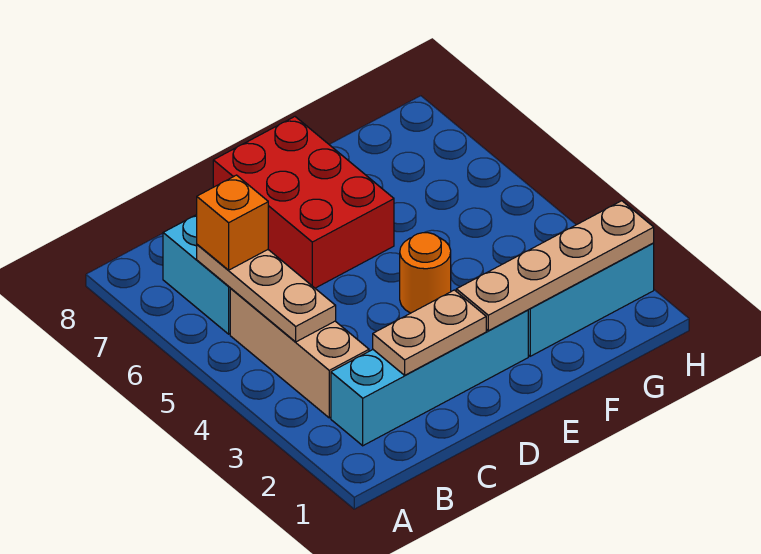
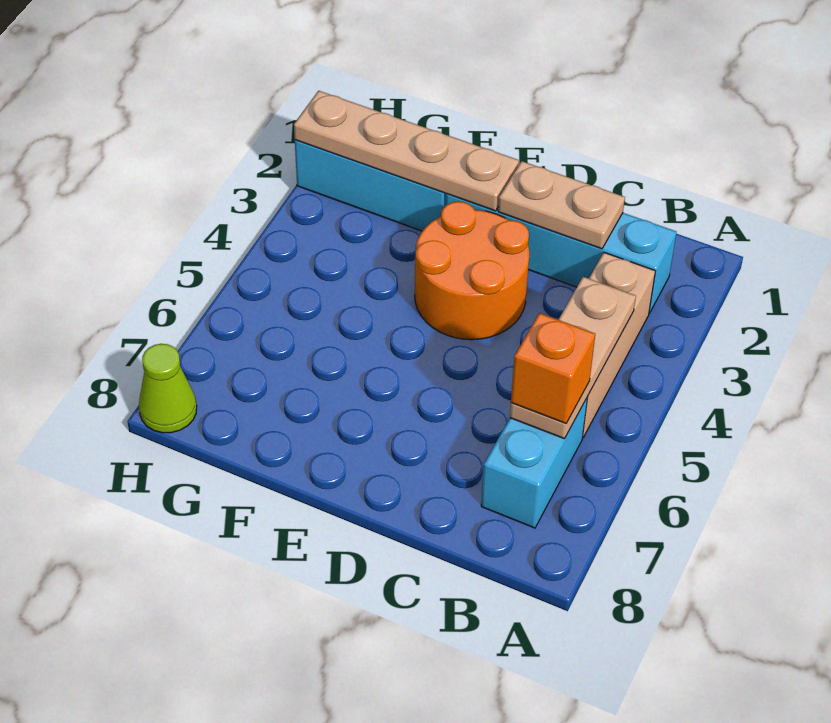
red 2x3 brick [213,117,394,288] -> none
orange 1x1 round brick [400,233,451,313] -> orange 2x2 round brick [415,202,529,340]
none -> lime 1x1 cone [139,344,197,433]

